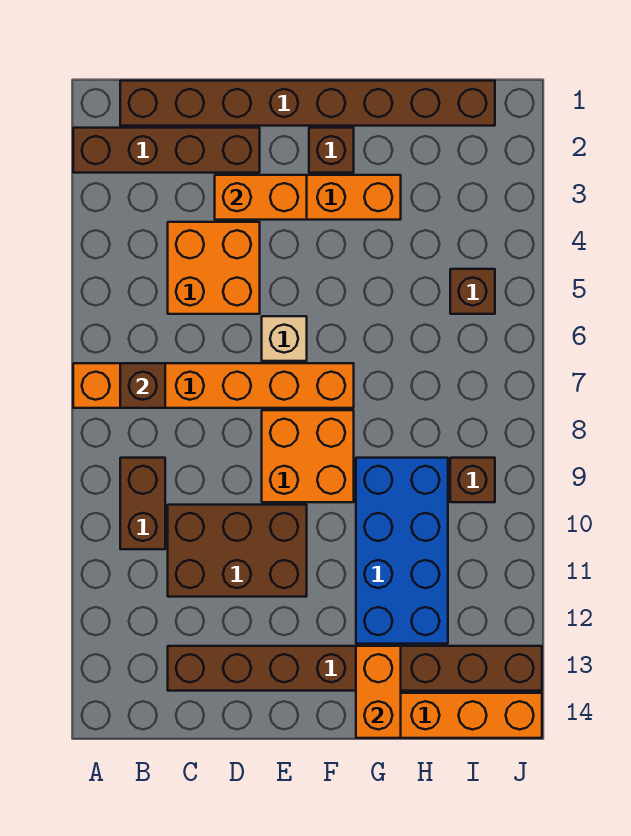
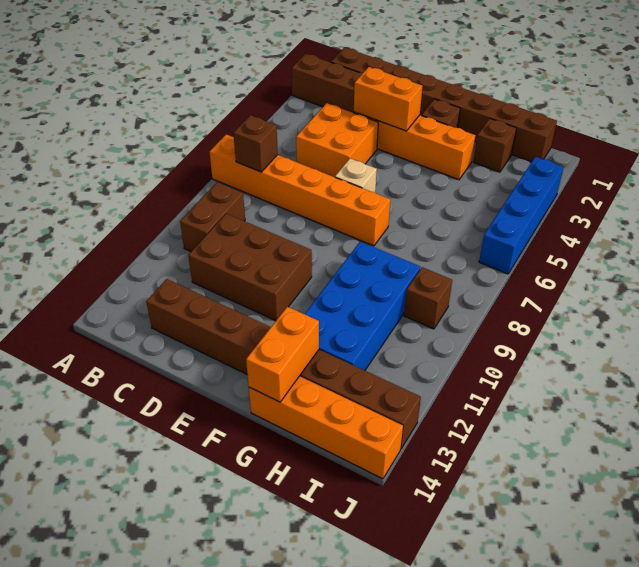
orange 2x2 brick [262,410,354,502] -> none
brown 1x1 brick [450,269,495,314] -> brown 1x1 brick moved to [473,119,516,172]
none -> blue 1x4 brick [479,157,564,274]

